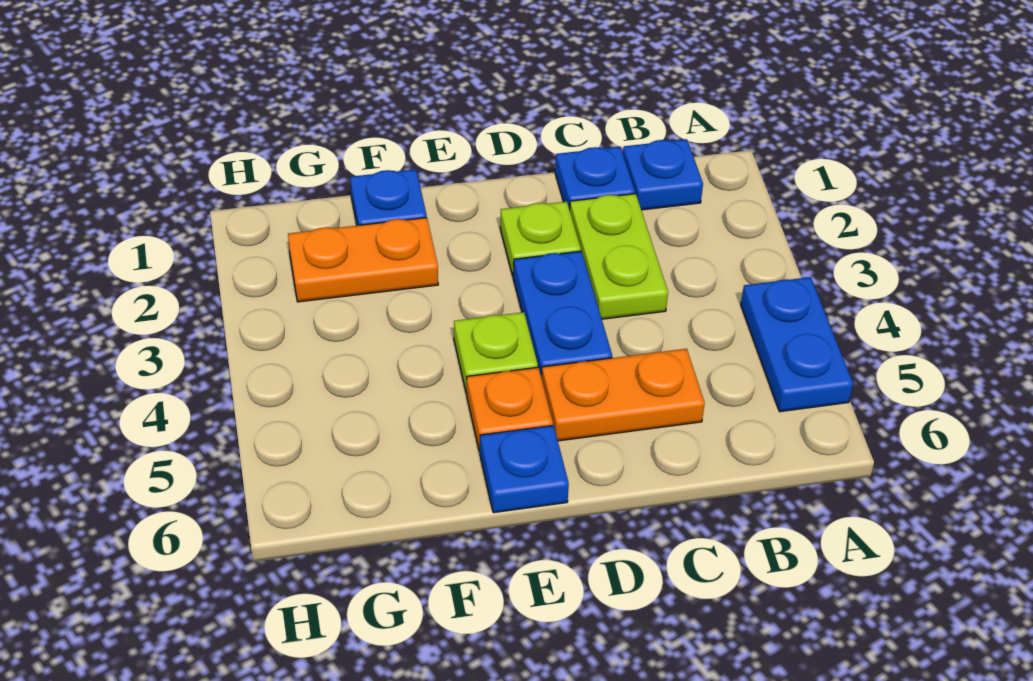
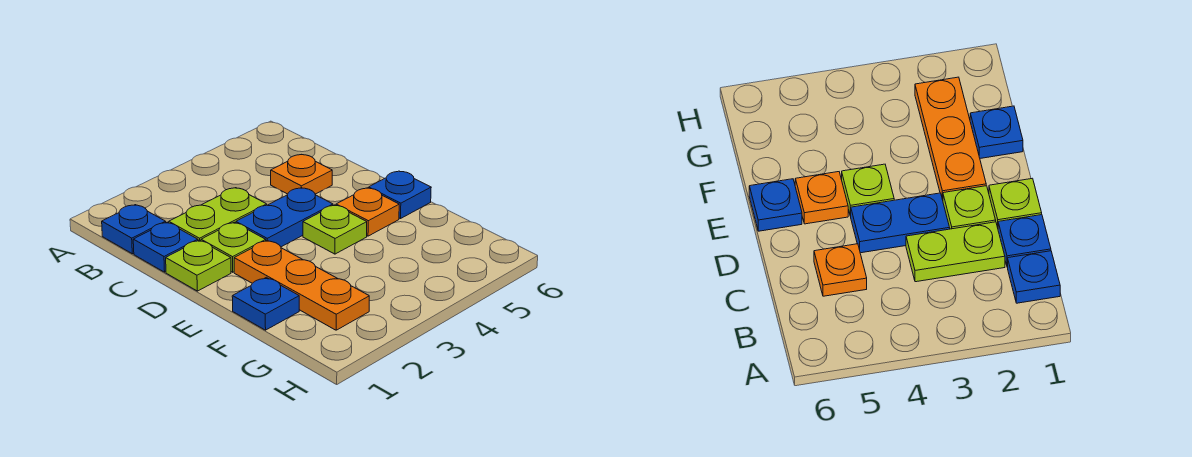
blue 1x2 plate [741,277,853,412] -> none
orange 1x2 plate [542,349,705,441] -> orange 1x1 plate [271,155,332,194]
none -> lime 1x1 plate [166,240,231,291]
orange 1x2 plate [288,218,438,302] -> orange 1x3 plate [234,240,369,330]

